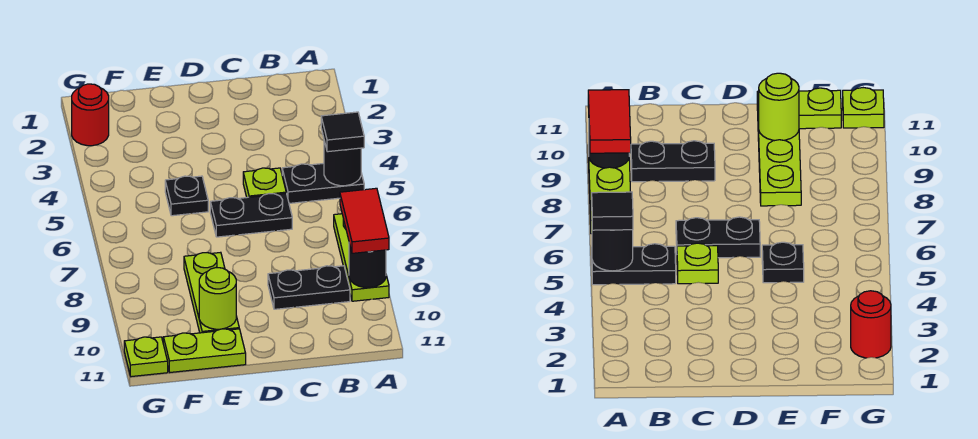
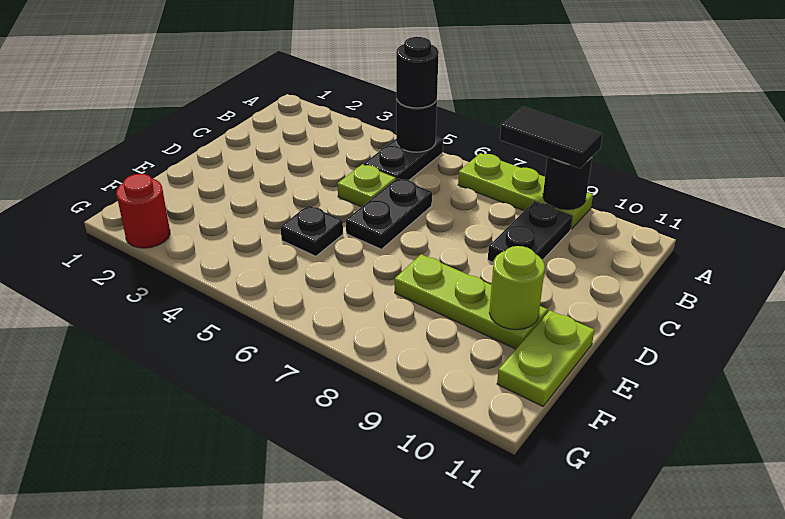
black 1x1 tile [321,112,364,152] -> black 1x1 round brick [396,37,439,108]
red 1x2 tile [340,188,389,253] -> black 1x2 tile [500,107,603,168]
lime 1x1 plate [124,337,168,377] -> none

